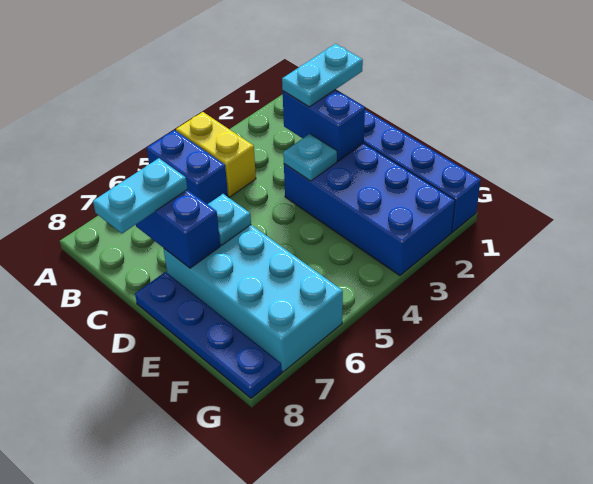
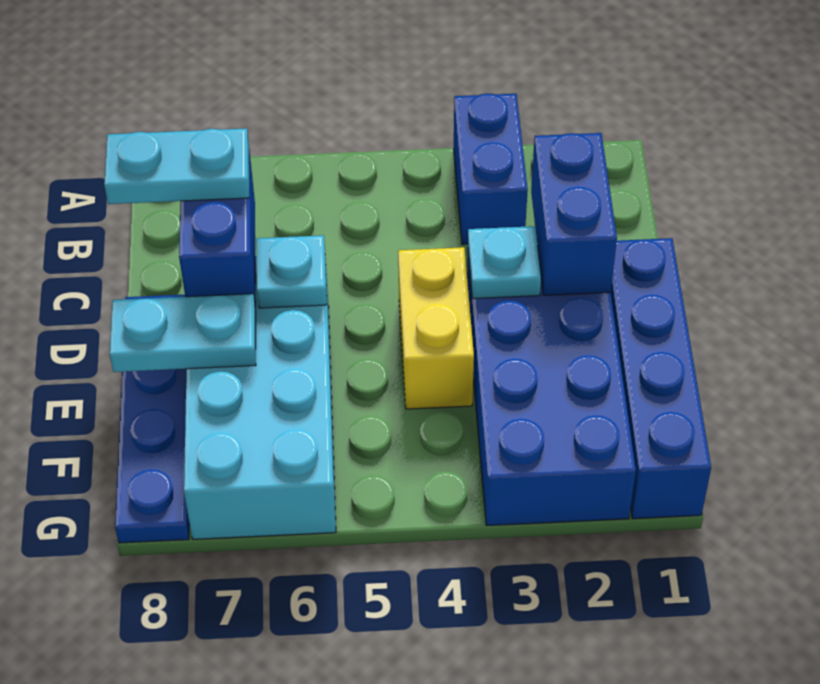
yellow 1x2 brick [176,112,256,197] -> yellow 1x2 brick moved to [398,247,474,409]
blue 1x2 brick [147,130,228,204] -> blue 1x2 brick moved to [454,94,528,244]
cyan 1x2 plate [282,44,363,107] -> cyan 1x2 plate moved to [110,294,256,372]

